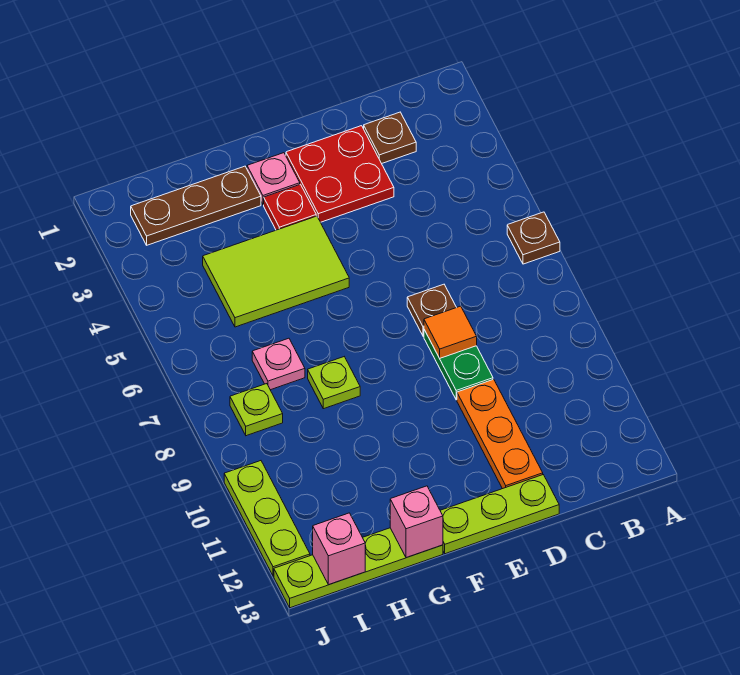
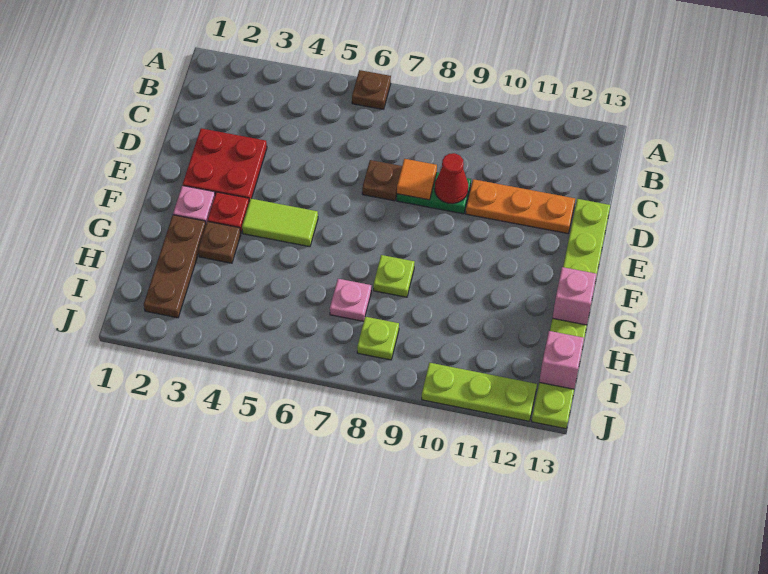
brown 1x1 plate [364,112,416,164] -> brown 1x1 plate moved to [198,221,241,263]
none -> red 1x1 cone [435,153,468,204]
lime 2x3 tile [203,216,349,327] -> lime 1x2 tile [242,199,318,247]

